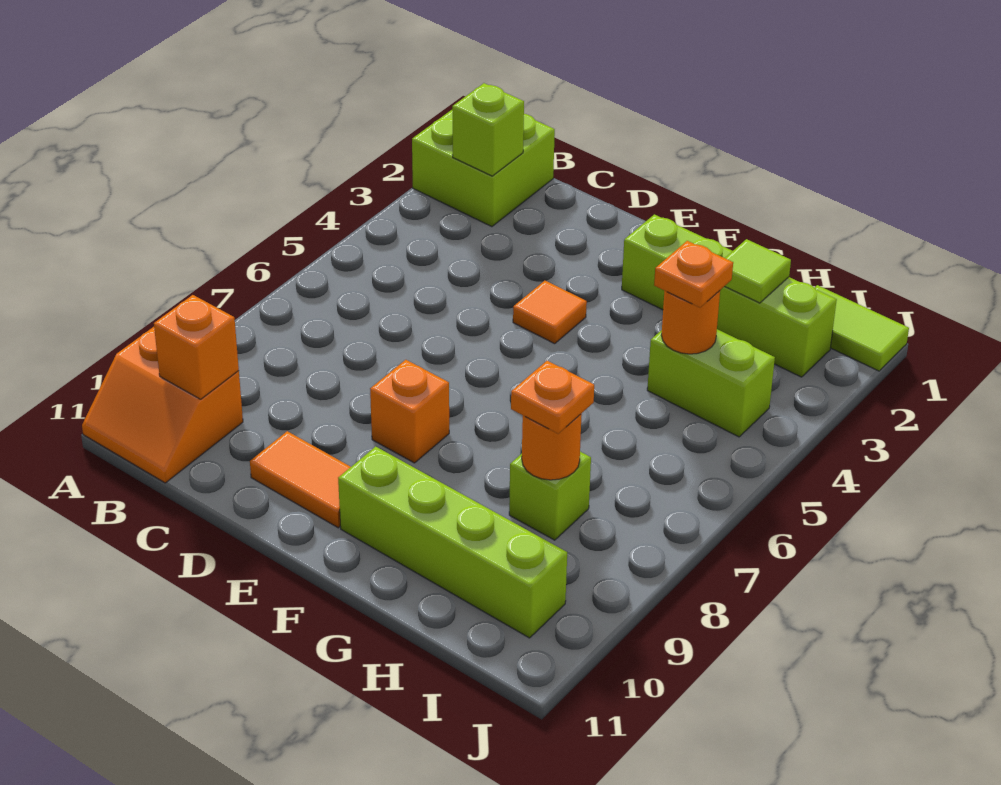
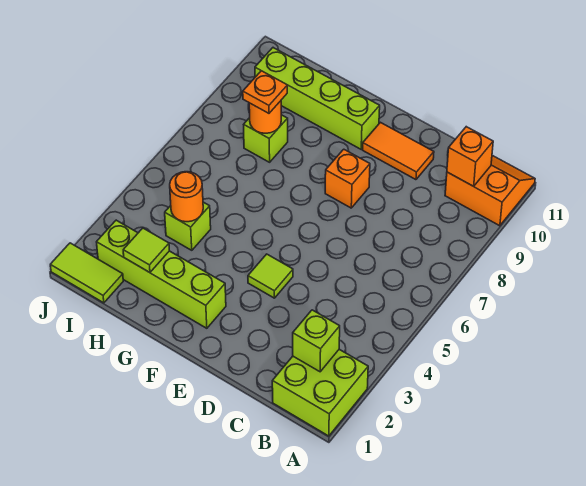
orange 1x1 tile [513,281,587,344] -> lime 1x1 tile [248,254,293,298]
lime 1x2 brick [647,329,775,437] -> lime 1x1 brick [165,202,211,250]
orange 1x1 plate [654,241,733,307] -> none

